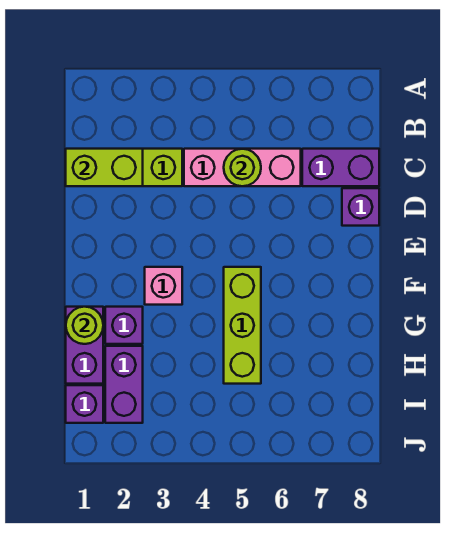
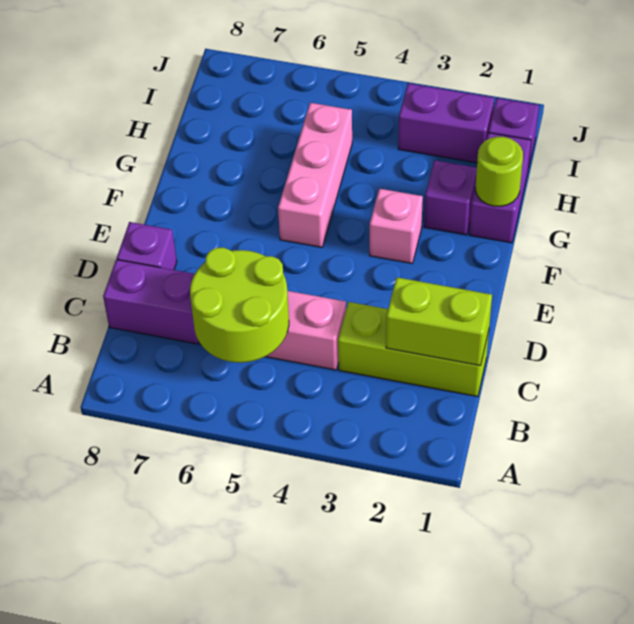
lime 1x1 round brick [224,149,261,186] -> lime 2x2 round brick [190,248,289,363]
lime 1x3 brick [224,267,261,384] -> pink 1x3 brick [278,103,352,247]
purple 1x2 brick [105,346,143,423] -> purple 1x2 brick turned to [398,83,494,163]

